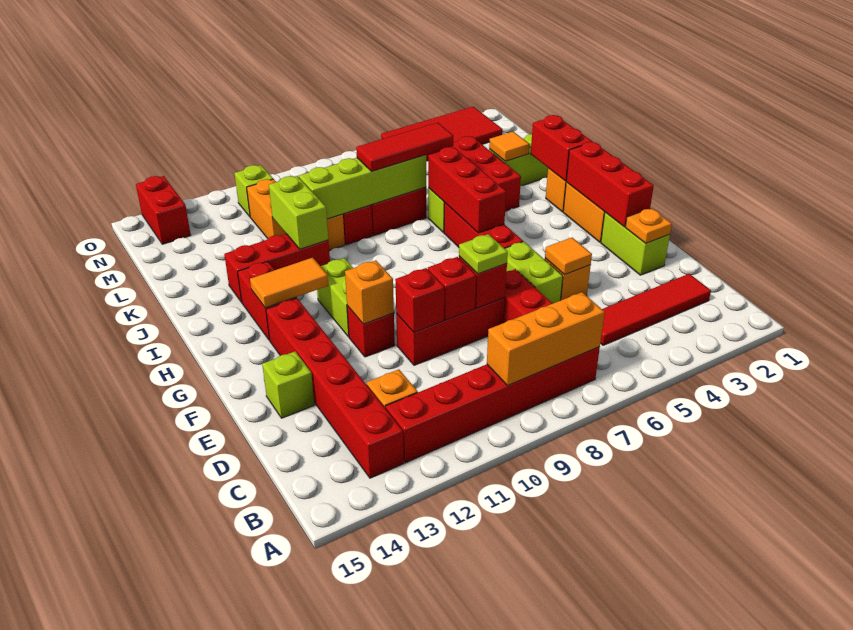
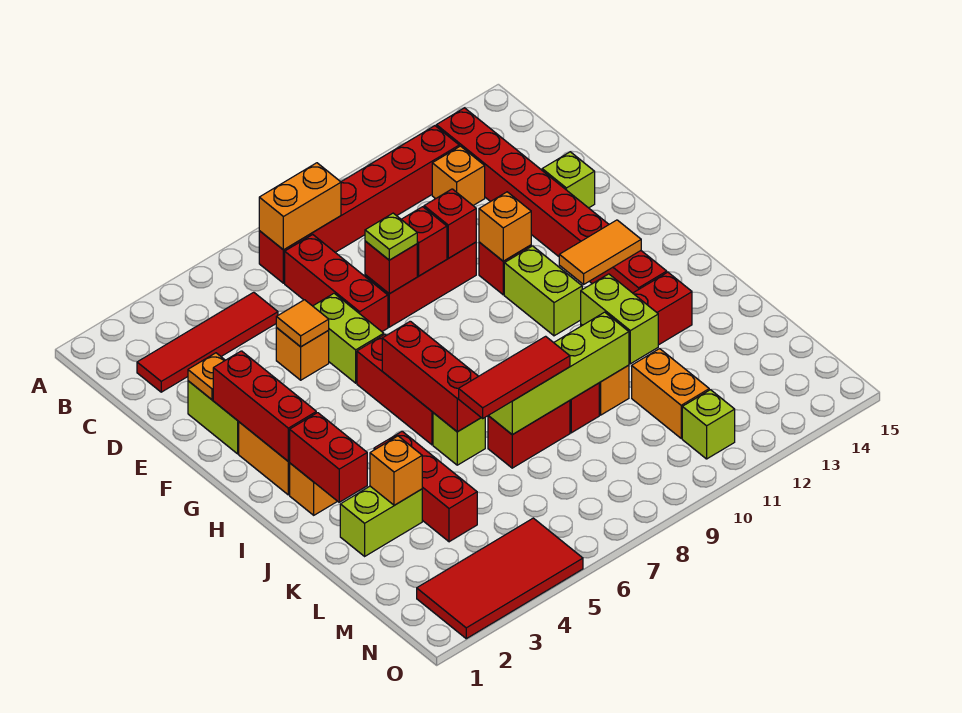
orange 1x3 brick [487,292,605,386] -> orange 1x2 brick [259,163,341,250]
orange 1x1 tile [489,132,529,161] -> orange 1x1 brick [370,436,422,505]
red 1x2 brick [136,176,191,244] -> none

